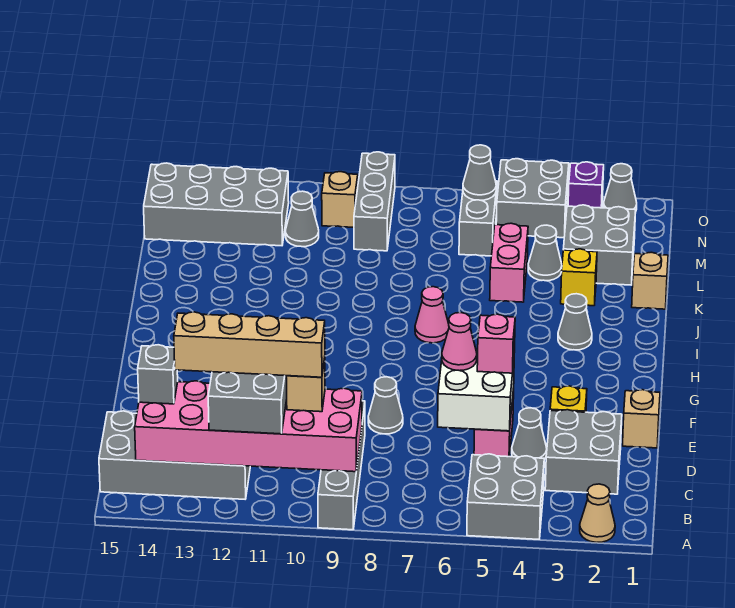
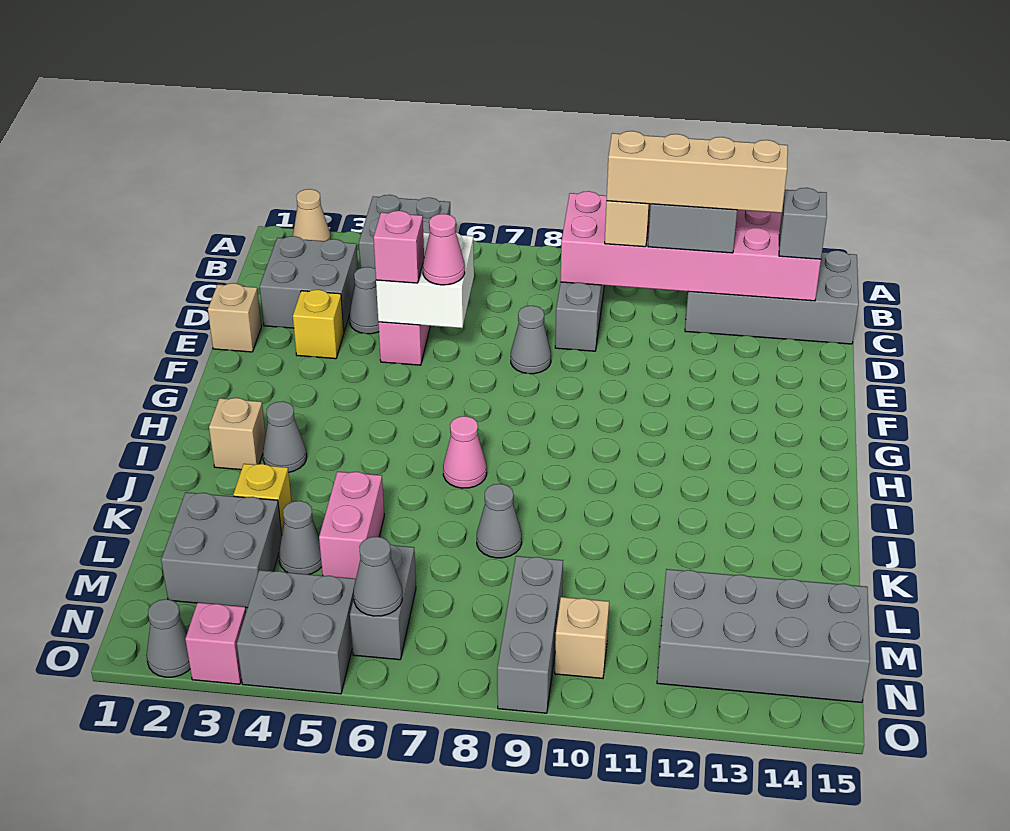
tan 1x1 brick [632,252,668,309] -> tan 1x1 brick moved to [209,398,266,470]
grey 1x1 cone [286,191,319,247] -> grey 1x1 cone moved to [477,484,522,558]
purple 1x1 brick [568,162,604,208] -> pink 1x1 brick [185,603,246,684]

